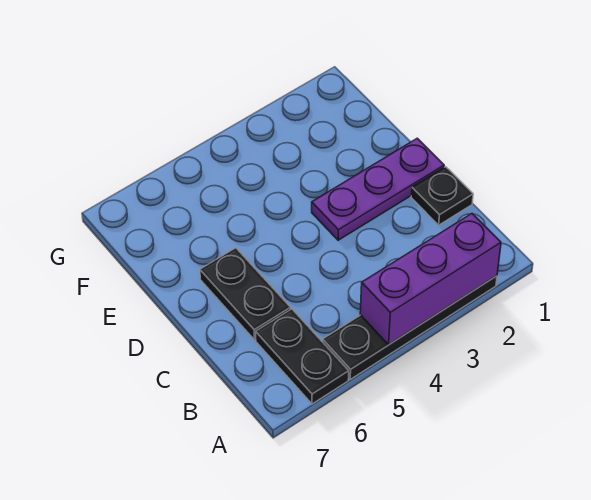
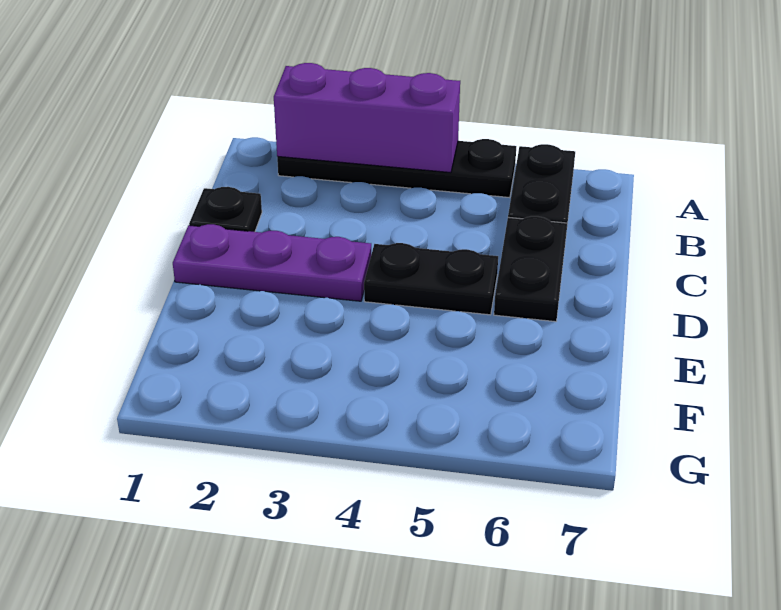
none -> black 1x2 plate [364,243,498,315]

